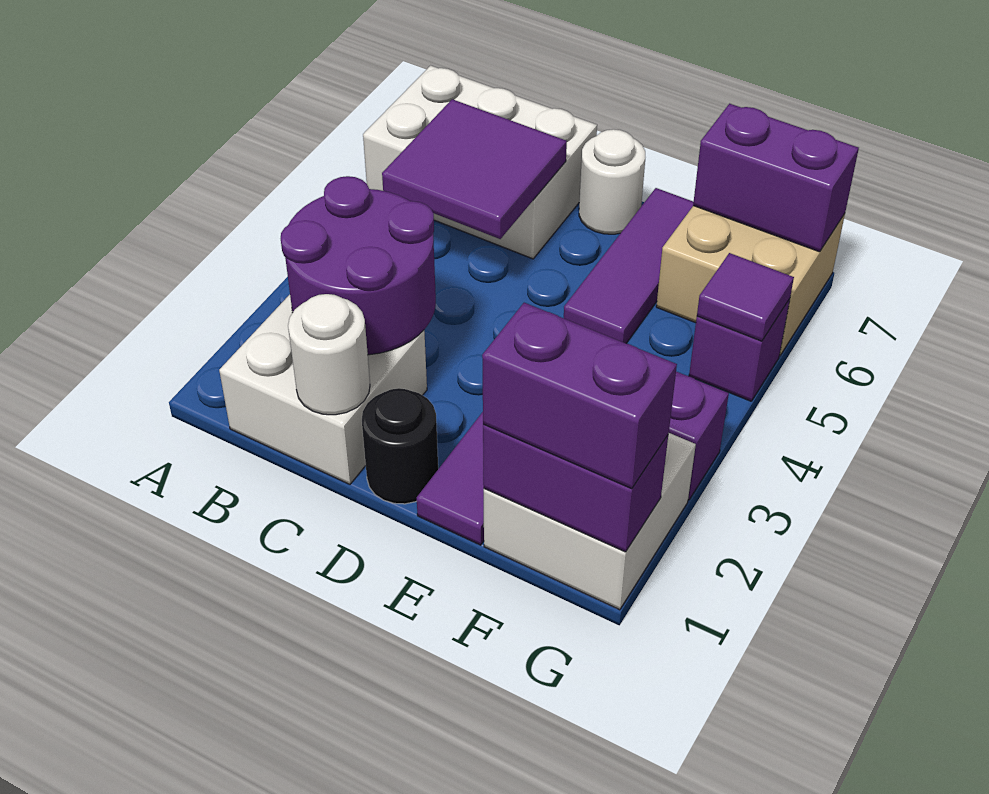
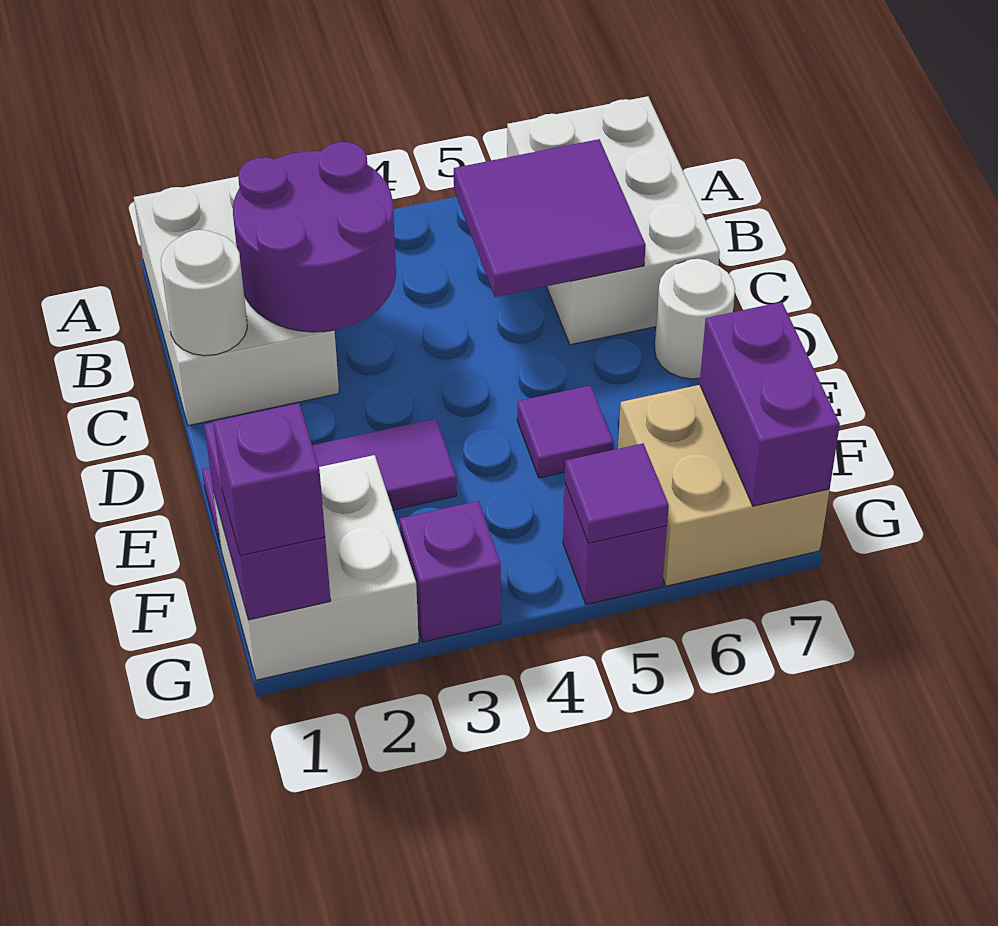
white 2x2 brick [219,295,427,484] -> white 2x3 brick [134,177,339,425]
black 1x1 round brick [362,388,438,504] -> none
purple 1x3 tile [564,188,693,343] -> purple 1x1 tile [517,385,613,478]
purple 1x2 brick [482,303,677,489] -> purple 1x1 brick [213,403,325,556]

